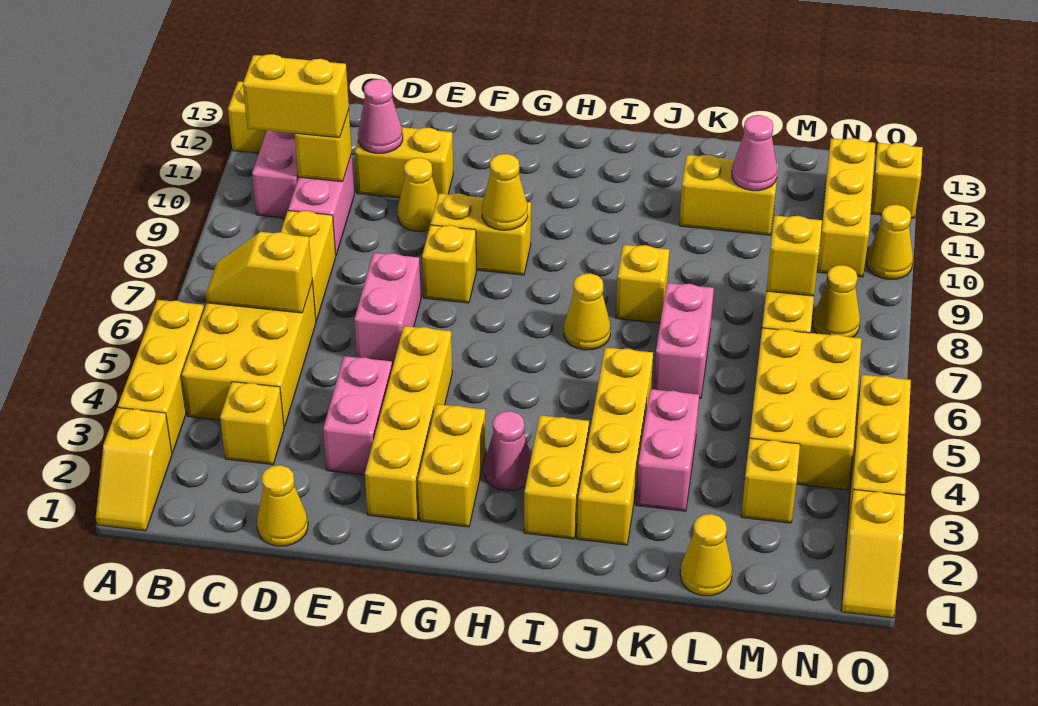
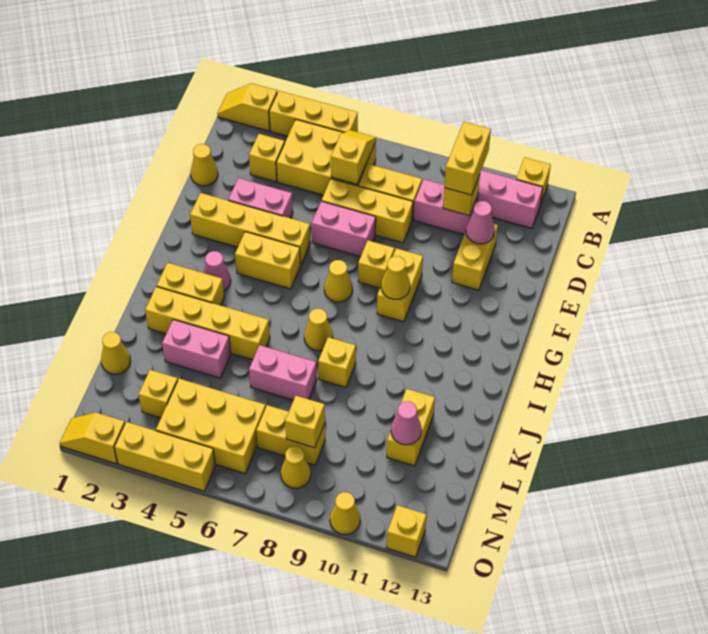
yellow 1x1 cone [398,158,438,231] -> yellow 1x1 cone moved to [324,260,353,302]
yellow 1x2 brick [418,404,486,527] -> yellow 1x2 brick moved to [235,232,301,289]
yellow 1x3 brick [817,138,875,277] -> yellow 1x3 brick moved to [322,179,413,243]

